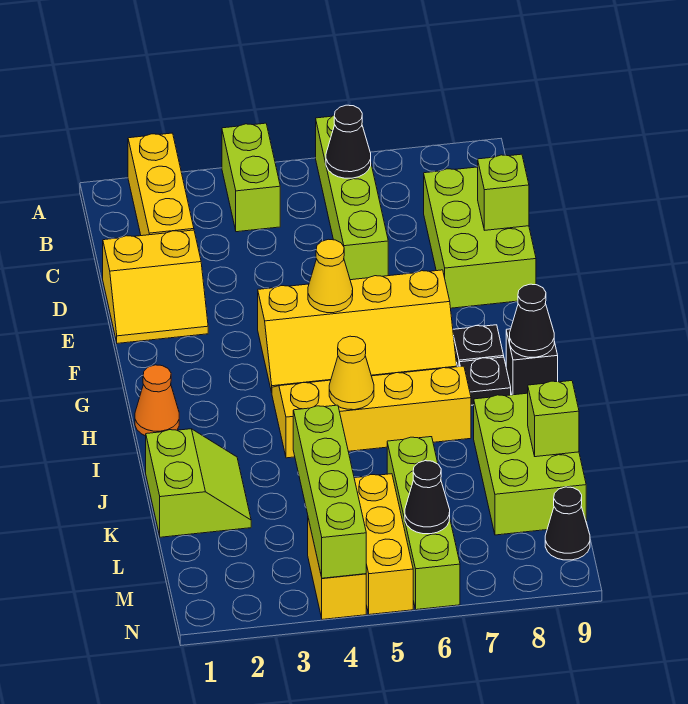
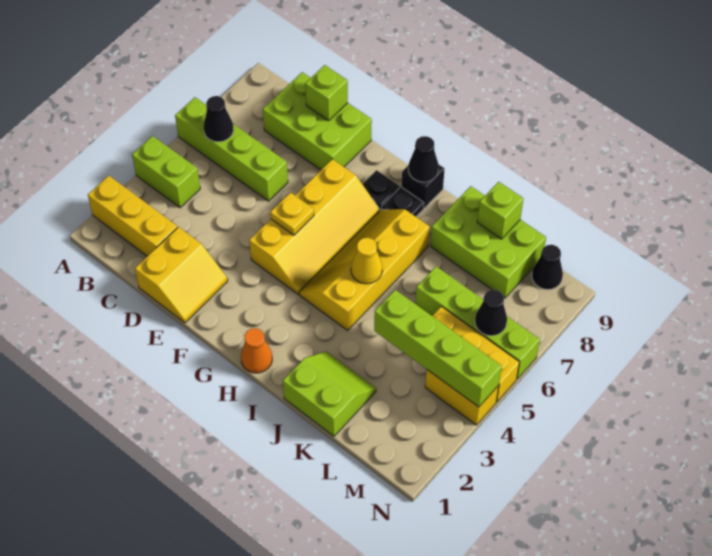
yellow 1x1 cone [308,239,353,313] -> yellow 1x1 plate [270,192,314,235]

